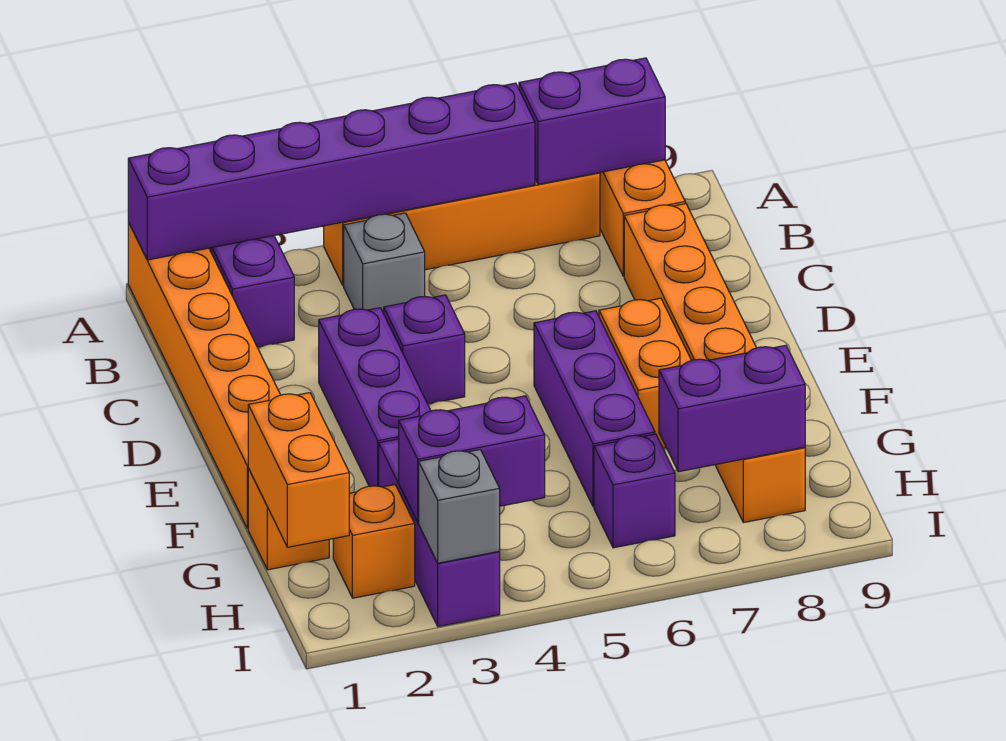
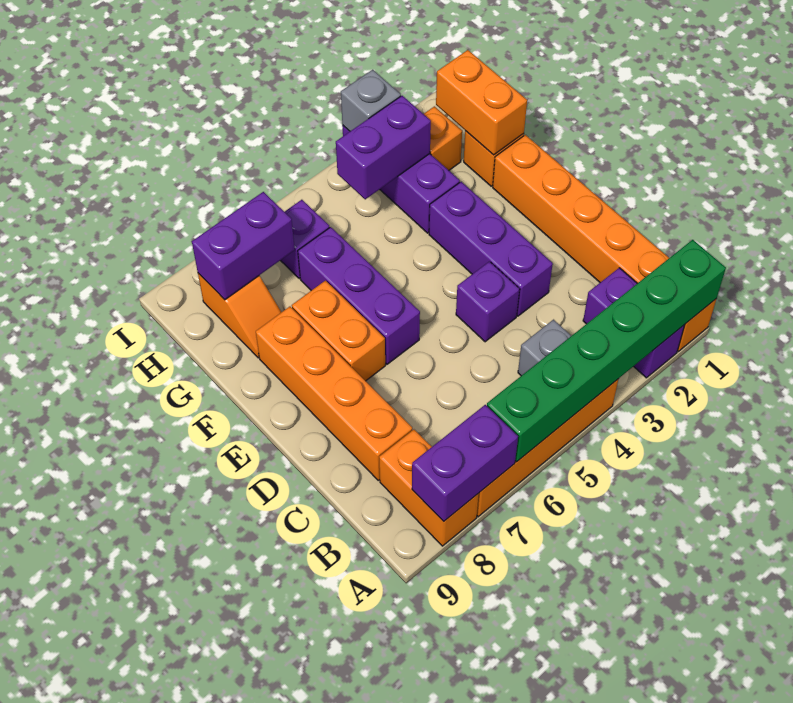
purple 1x6 brick [128,83,535,260] -> green 1x6 brick [487,240,726,462]

